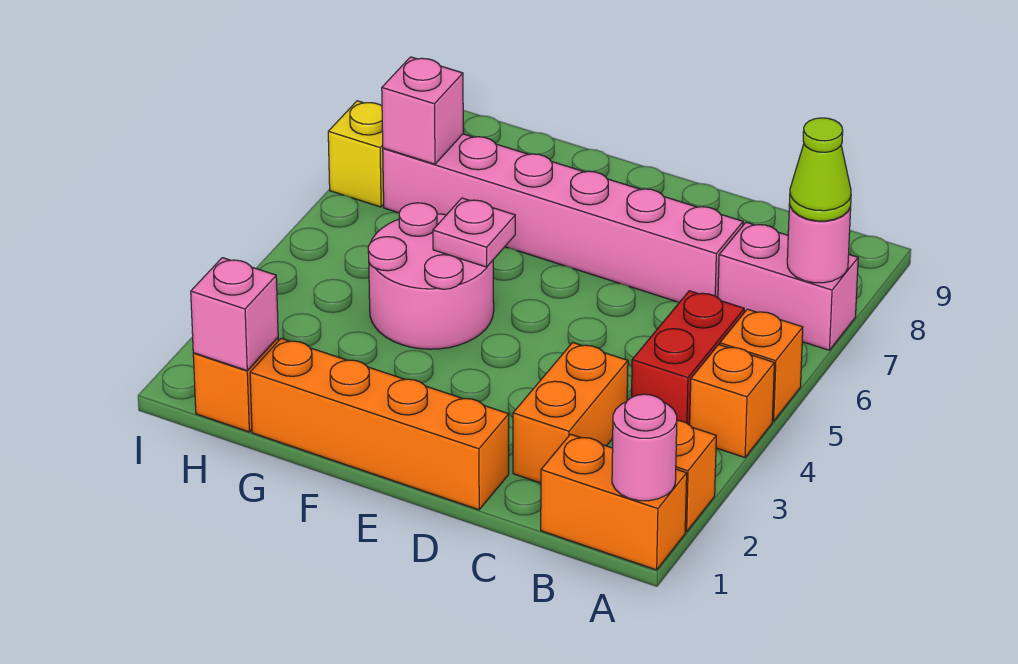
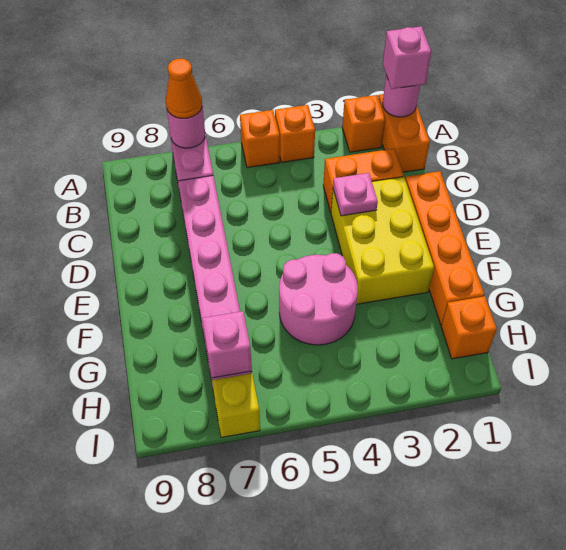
lime 1x1 cone [790,118,851,221] -> orange 1x1 cone [166,59,202,118]
red 1x2 brick [632,291,744,425] -> none
none -> yellow 2x3 brick [331,177,434,304]
pink 1x1 plate [433,198,515,267] -> pink 1x1 plate moved to [333,173,378,216]
pink 1x1 brick [191,258,278,370] -> pink 1x1 brick moved to [383,26,431,89]

